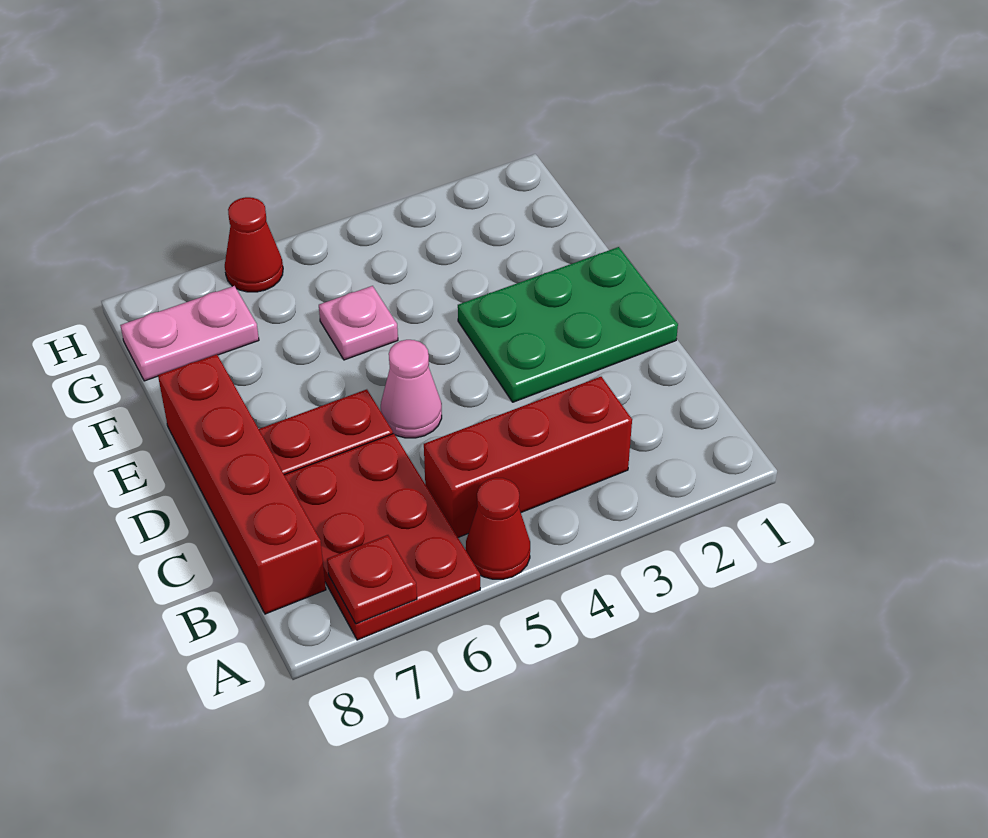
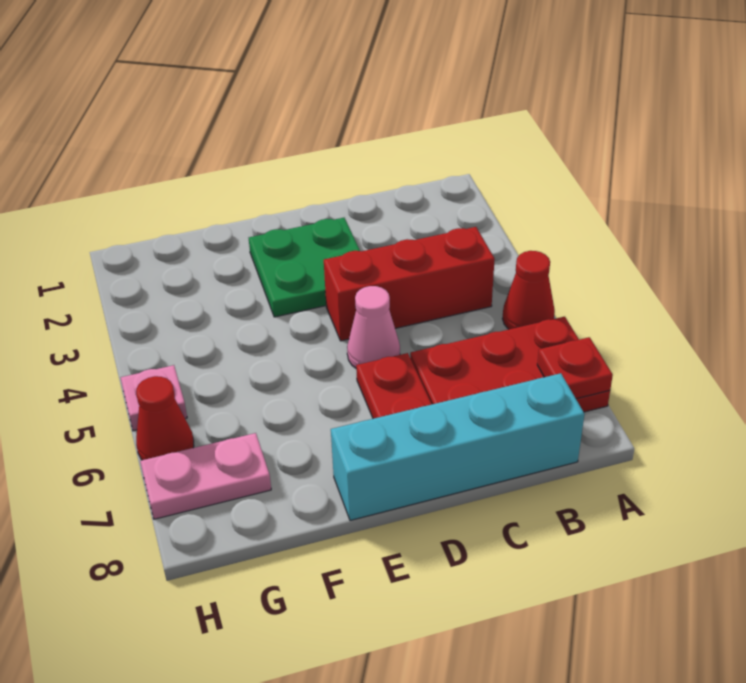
red 1x3 brick [424,377,632,537] -> red 1x3 brick turned to [324,227,495,341]
red 1x4 brick [158,354,326,614] -> cyan 1x4 brick [331,373,584,521]
green 2x3 plate [458,247,678,402] -> green 2x2 plate [249,218,360,317]
pink 1x1 plate [319,286,398,360] -> pink 1x1 plate moved to [121,365,187,431]
pink 1x2 plate [120,286,259,381] -> pink 1x2 plate turned to [140,433,271,519]

